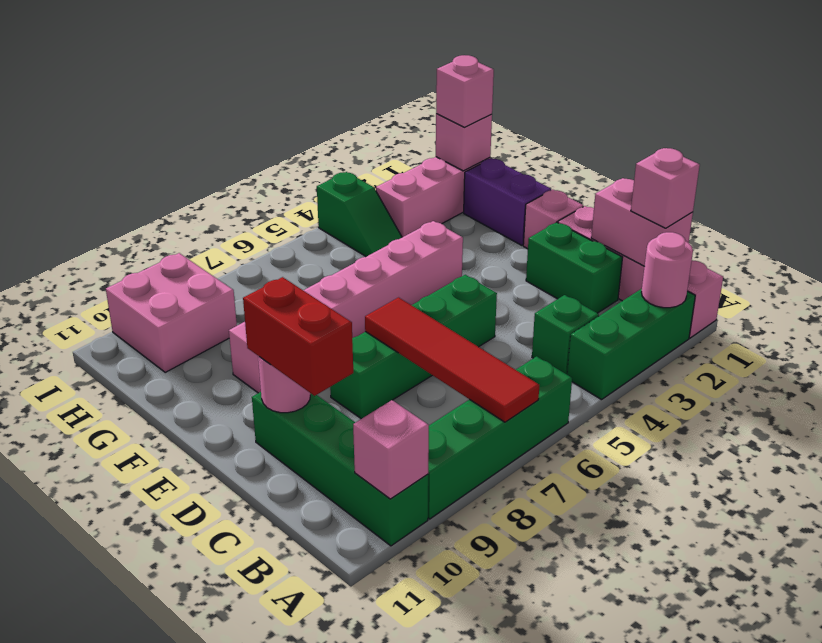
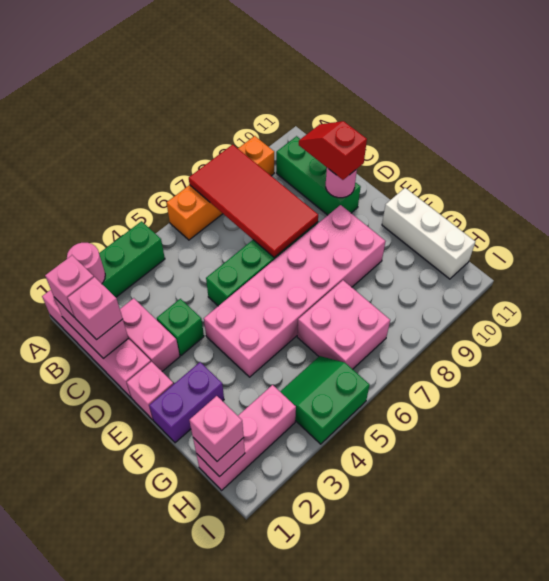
green 1x4 brick [428,356,572,519] -> orange 1x4 brick [166,136,274,240]
red 1x4 tile [365,297,539,422] -> red 2x4 tile [189,145,318,258]
green 1x4 brick [252,392,428,546] -> green 1x3 brick [276,136,361,215]
pink 1x1 brick [353,400,429,499] -> pink 1x1 brick moved to [68,277,123,340]
green 1x1 brick [532,295,599,374] -> green 1x1 brick moved to [157,299,204,355]
green 1x2 brick [526,222,623,313] -> pink 1x2 brick [120,298,180,371]
red 1x2 brick [243,277,353,396] -> red 1x2 slope [299,121,367,180]
purple 1x2 brick [464,159,551,245] -> purple 1x2 brick turned to [149,362,224,443]
pink 1x6 brick [229,221,463,393] -> pink 2x6 brick [204,205,386,377]
none -> white 1x3 brick [382,188,475,279]
green 1x2 slope [317,172,402,257] -> green 2x2 slope [280,356,370,444]
pink 2x2 brick [106,253,237,372] -> pink 2x2 brick moved to [297,280,390,369]

